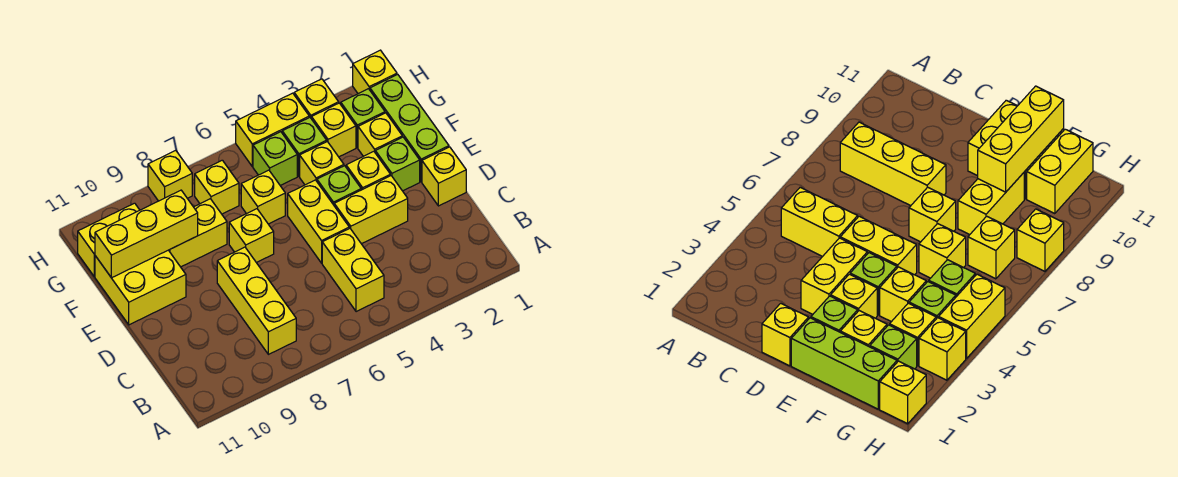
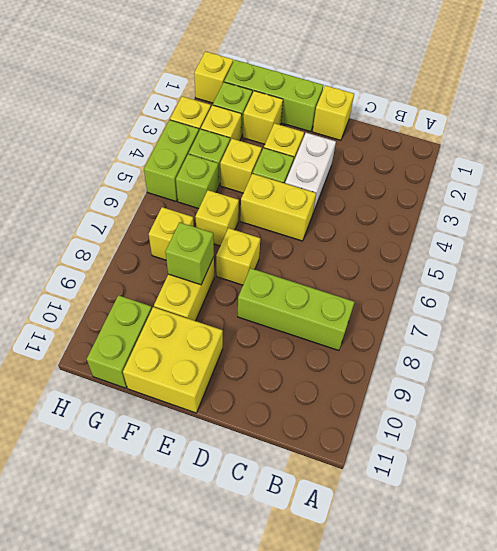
yellow 1x2 brick [322,228,384,312] -> none
yellow 1x3 brick [217,247,296,354] -> lime 1x3 brick [238,268,354,350]
yellow 1x2 brick [334,176,408,244] -> white 1x2 brick [285,133,336,213]
lime 1x1 brick [375,137,420,191] -> lime 1x1 brick moved to [165,222,214,285]
yellow 1x3 brick [95,190,198,278] -> none
yellow 1x2 brick [78,203,139,276] -> lime 1x2 brick [87,295,152,388]
yellow 1x2 brick [236,93,309,166] -> lime 1x2 brick [144,120,199,201]
yellow 1x1 brick [148,151,192,201] -> none

